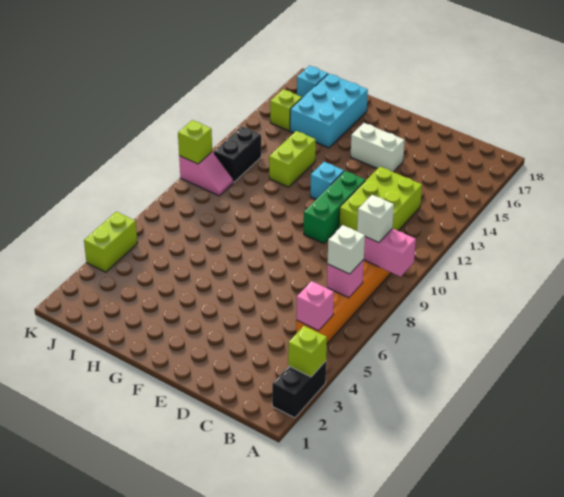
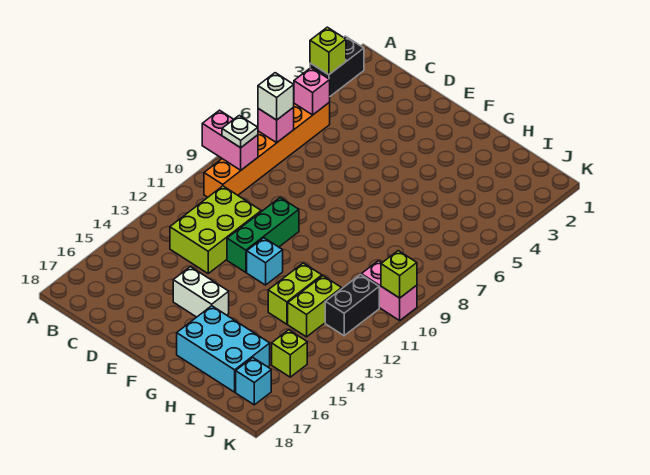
white 1x1 brick [357,195,394,243] -> white 1x1 plate [222,116,258,148]
cyan 2x3 brick [290,74,368,148] -> cyan 2x3 brick turned to [177,306,270,392]
pink 1x2 slope [179,152,233,196] -> pink 1x2 brick [361,261,417,320]
lime 1x2 brick [84,212,138,272] -> lime 1x2 brick moved to [288,276,342,337]

